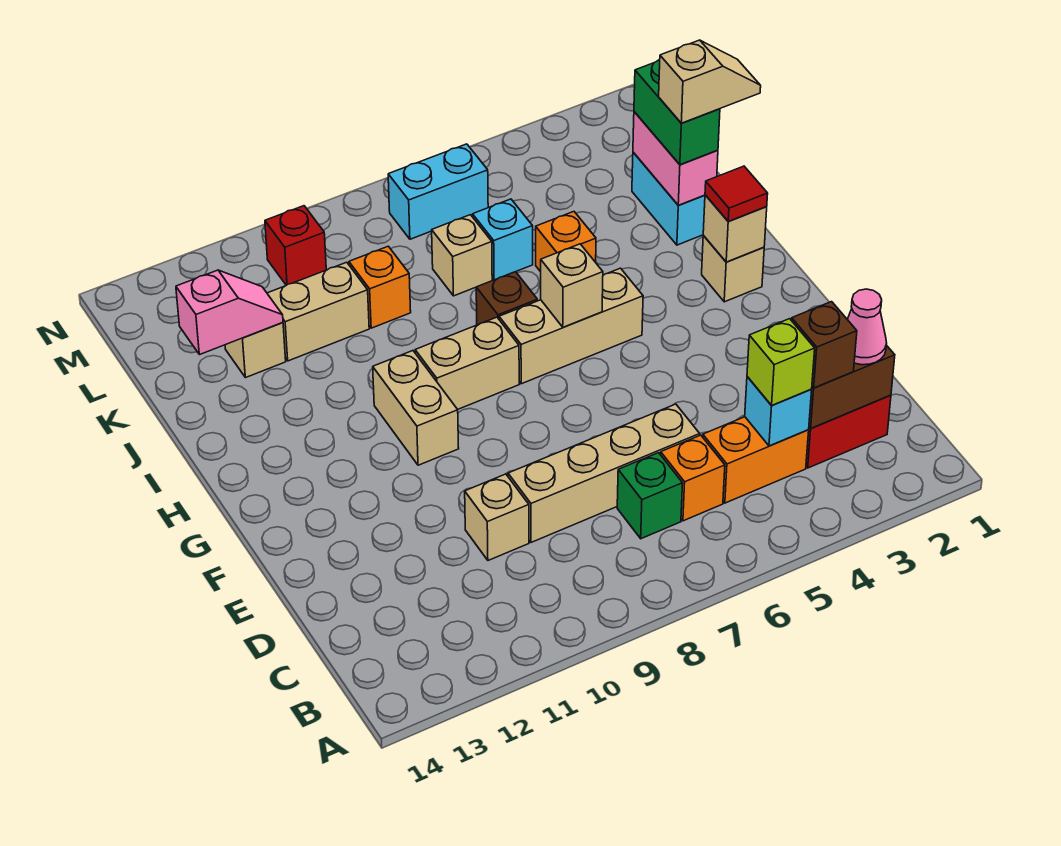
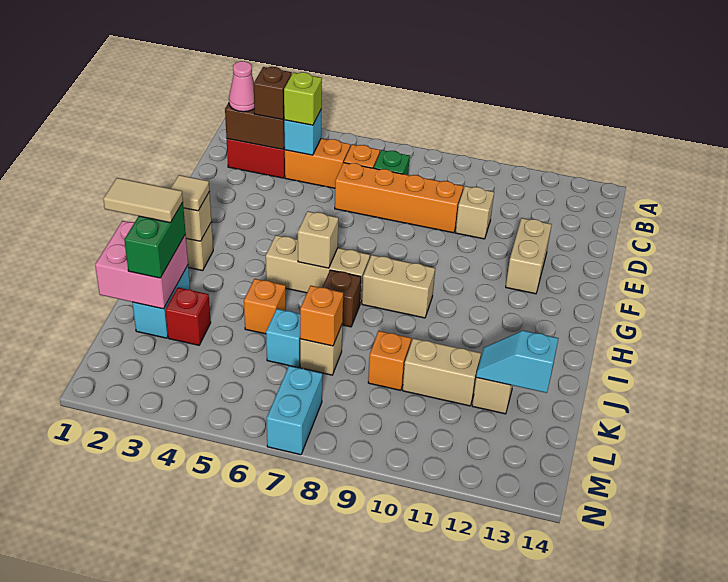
tan 1x4 brick [508,404,700,542] -> orange 1x4 brick [335,163,463,233]
tan 1x2 brick [373,351,459,465] -> tan 1x2 brick moved to [506,218,552,294]
red 1x1 tile [705,166,768,221] -> tan 1x1 tile [171,175,210,211]
tan 1x2 slope [659,40,761,123] -> tan 1x2 tile [103,178,183,223]
pink 1x2 brick [633,112,718,205] -> pink 2x2 brick [95,221,188,309]
none -> orange 1x1 brick [300,286,343,346]
pink 1x2 slope [176,270,283,355] -> cyan 1x2 slope [476,331,558,393]
cyan 1x2 brick [388,144,488,239] -> cyan 1x2 brick turned to [267,366,322,455]
red 1x1 brick [265,206,326,285] -> red 1x1 brick moved to [165,288,211,345]

